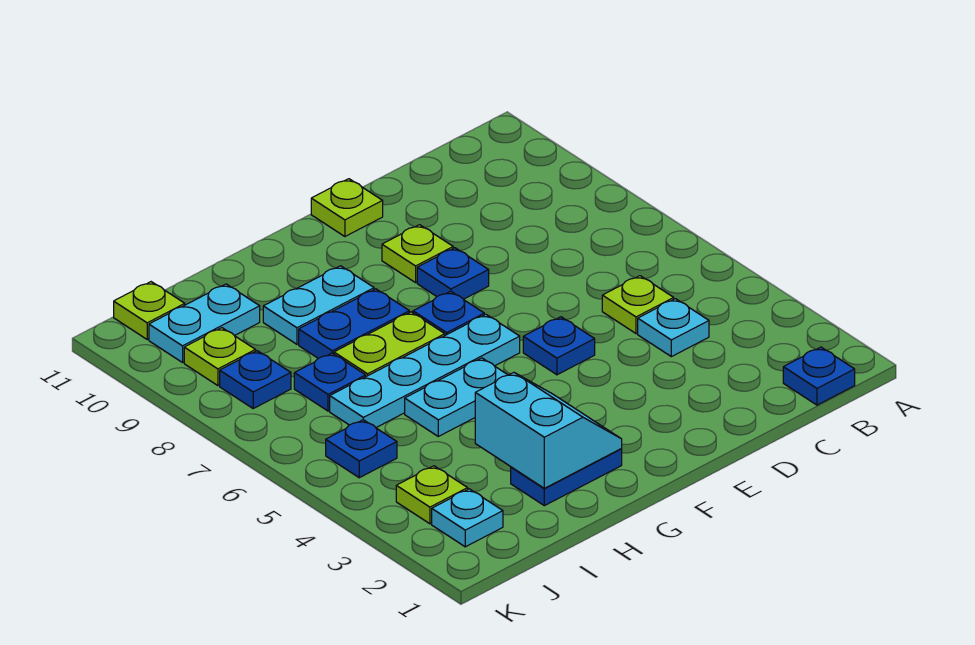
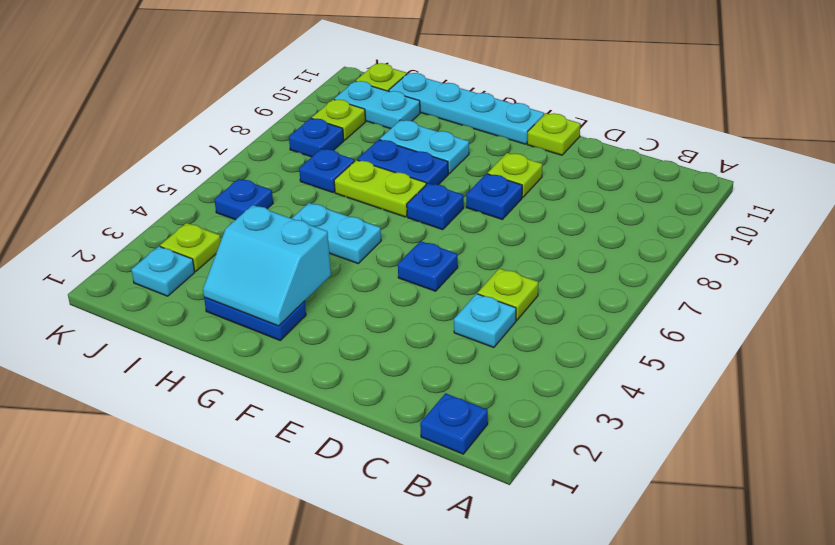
cyan 1x4 plate [330,315,520,427] -> cyan 1x4 plate moved to [389,73,544,144]
cyan 2x2 slope [475,373,622,488] -> cyan 2x2 slope turned to [203,205,331,326]

